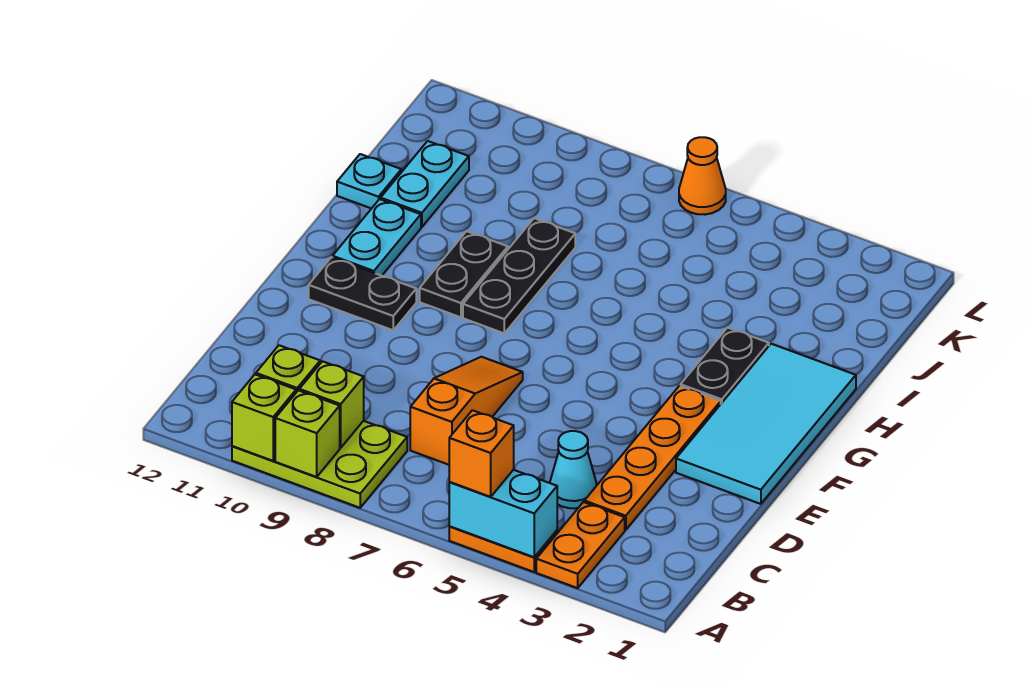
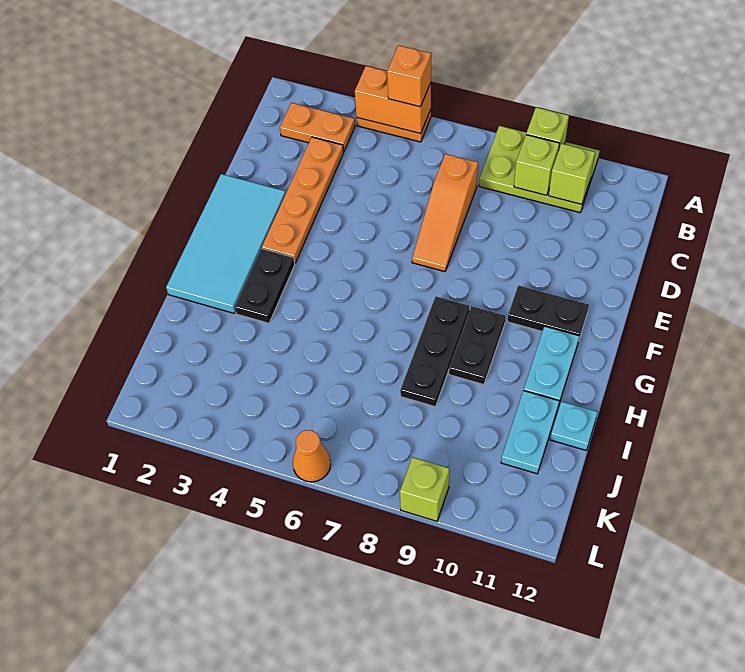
orange 1x2 plate [536,502,625,588] -> orange 1x2 plate turned to [280,103,355,152]
cyan 1x2 brick [449,470,557,557] -> orange 1x2 brick [355,66,431,134]
lime 1x1 brick [232,375,296,461] -> lime 1x1 brick moved to [400,457,449,521]
cyan 1x1 cone [550,431,597,508] -> none

